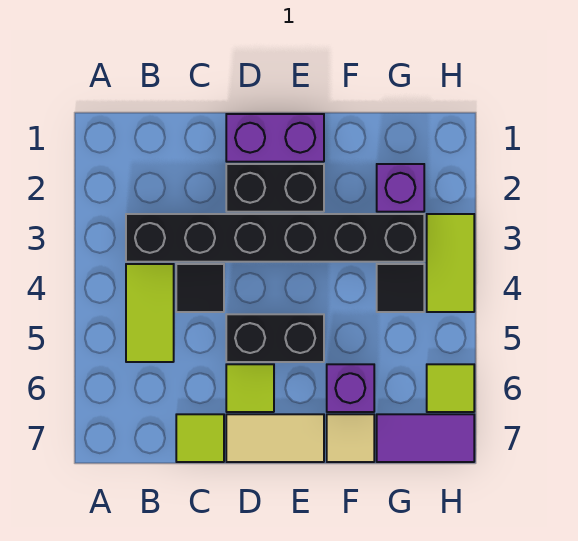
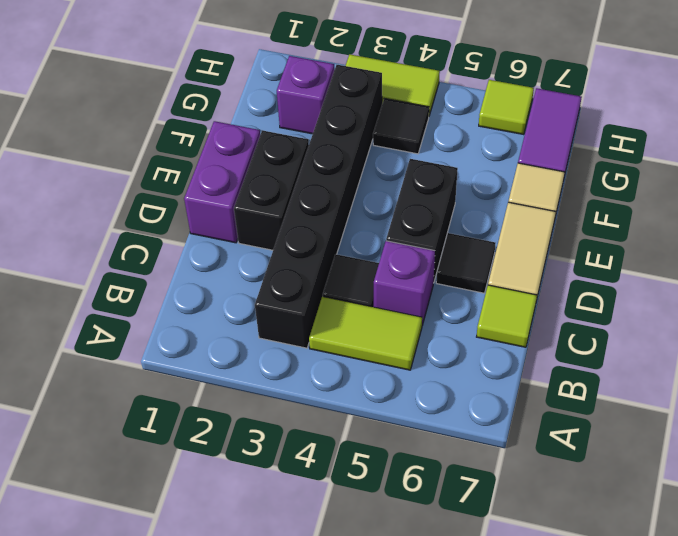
lime 1x1 tile [226,364,274,412] -> black 1x1 tile [436,233,495,293]
purple 1x1 brick [327,364,374,412] -> purple 1x1 brick moved to [374,241,435,325]

